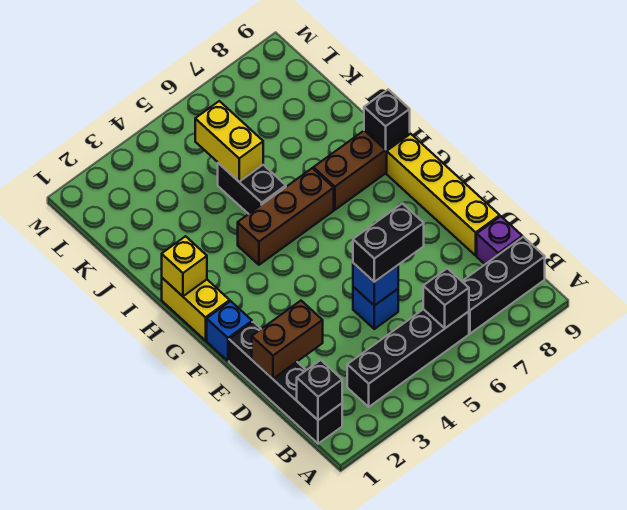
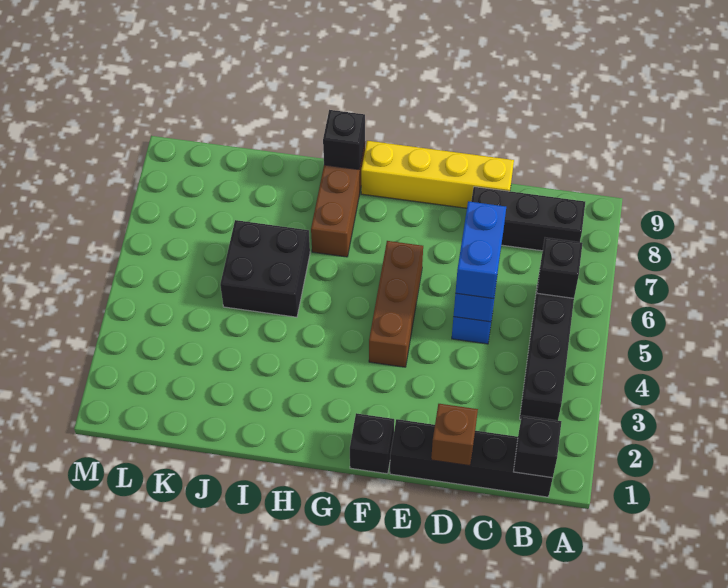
black 1x3 brick [462,237,545,334] -> black 1x3 brick turned to [471,187,585,251]
purple 1x1 brick [477,216,522,264] -> none
brown 1x2 brick [252,301,323,379] -> brown 1x1 brick [431,404,478,466]
black 1x2 brick [353,203,424,282] -> blue 1x2 brick [455,201,506,299]
blue 1x1 brick [207,301,252,361] -> black 1x1 brick [350,413,394,474]
yellow 1x2 brick [162,278,230,341] -> none
yellow 1x1 brick [162,236,207,296] -> none
brown 1x3 brick [238,168,334,265] -> brown 1x3 brick moved to [369,241,423,367]
black 1x2 brick [218,163,286,214] -> black 2x2 brick [220,220,310,317]
yellow 1x2 brick [195,101,263,182] -> none

